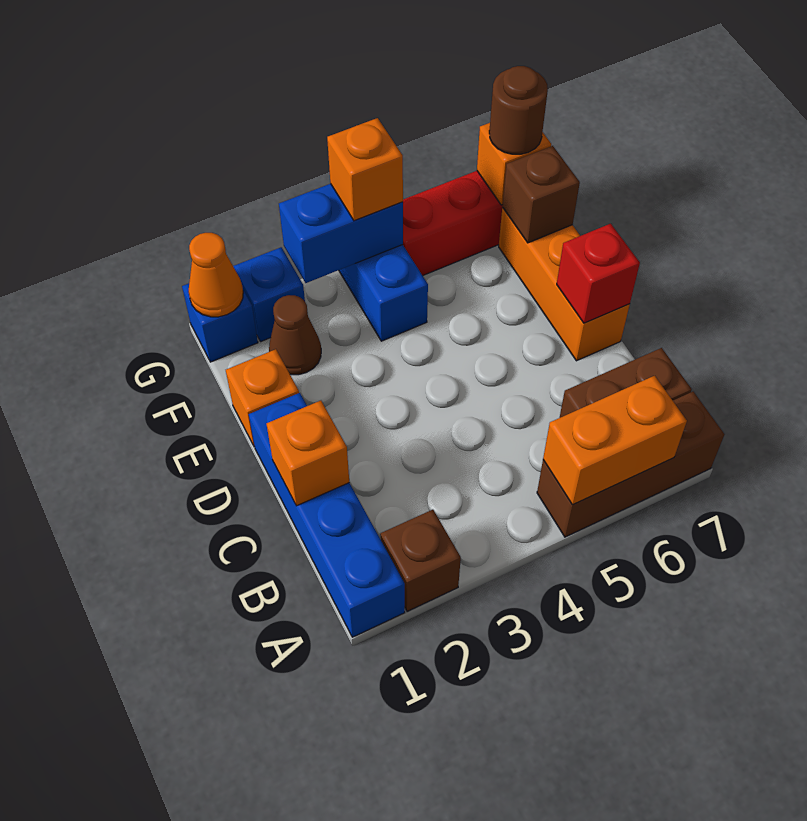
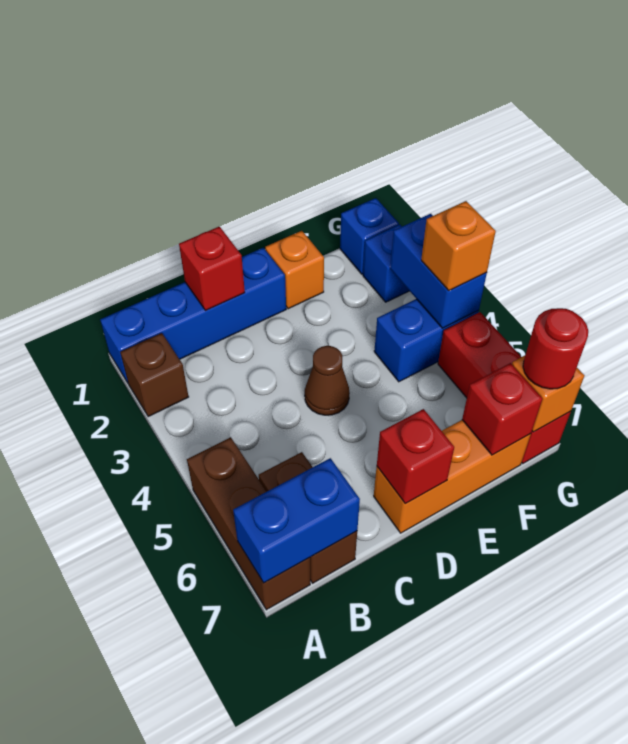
orange 1x2 brick [543,376,687,505] -> none
none -> blue 1x2 brick [233,458,360,583]
orange 1x1 brick [267,401,349,506] -> red 1x1 brick [179,226,245,311]
brown 1x1 cone [269,295,321,375] -> brown 1x1 cone moved to [305,346,350,415]
brown 1x1 brick [502,146,580,243] -> red 1x1 brick [462,363,543,455]
orange 1x1 cone [188,233,243,317] -> none
brown 1x1 round brick [489,66,548,154] -> red 1x1 round brick [523,308,588,389]

